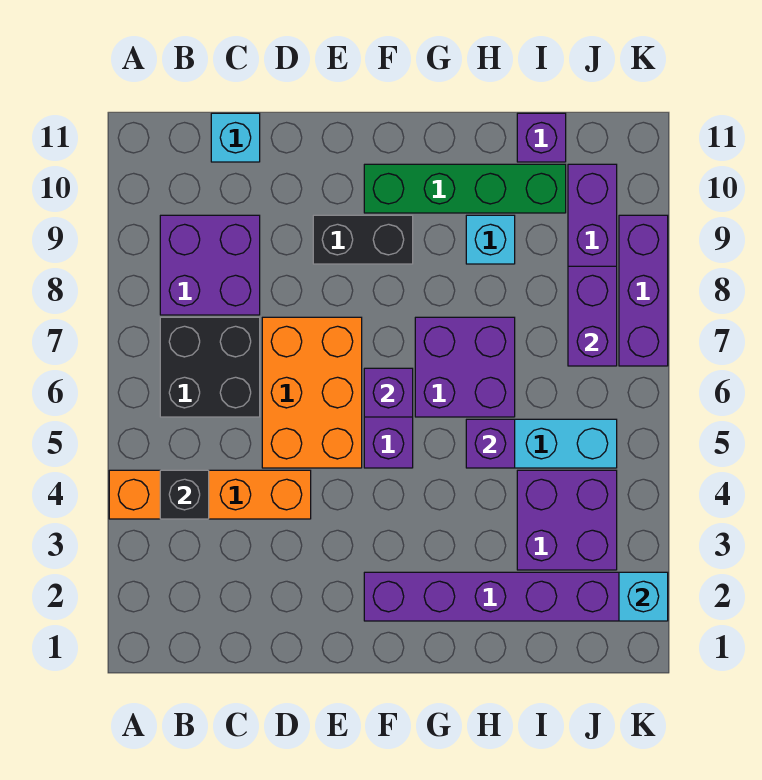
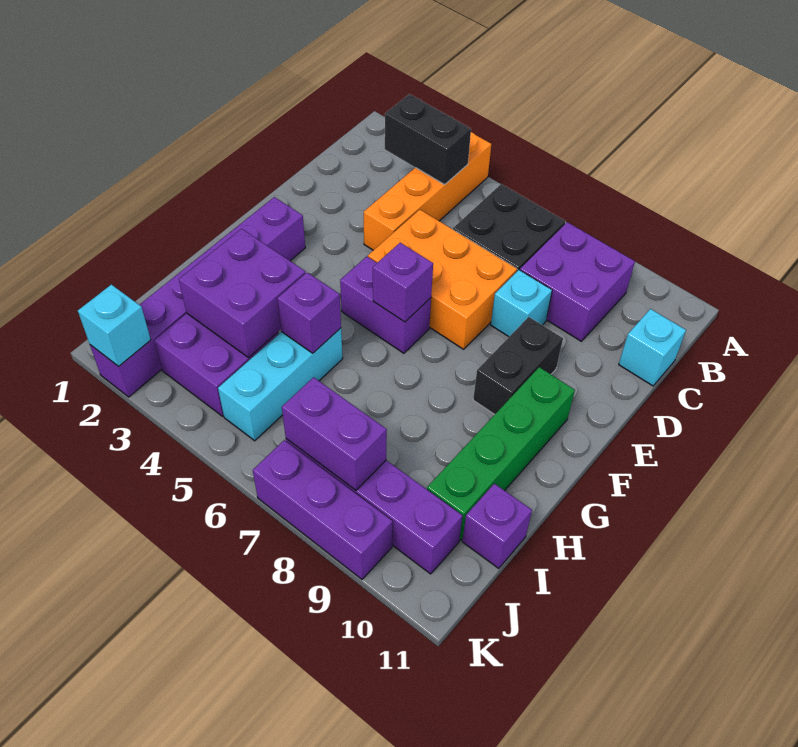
black 1x1 brick [160,470,209,519] -> black 1x2 brick [385,94,471,184]
purple 2x2 brick [415,317,515,417] -> purple 2x2 brick moved to [179,229,306,358]
cyan 1x1 brick [466,215,515,264] -> cyan 1x1 brick moved to [491,270,552,337]

